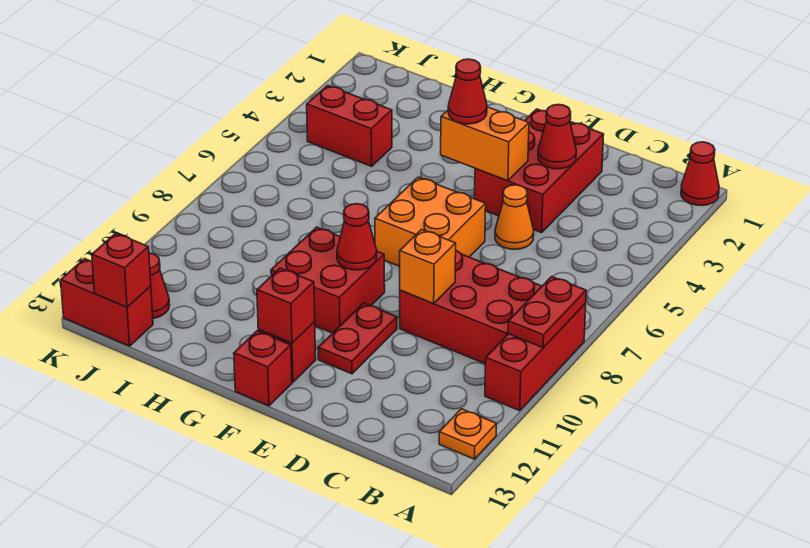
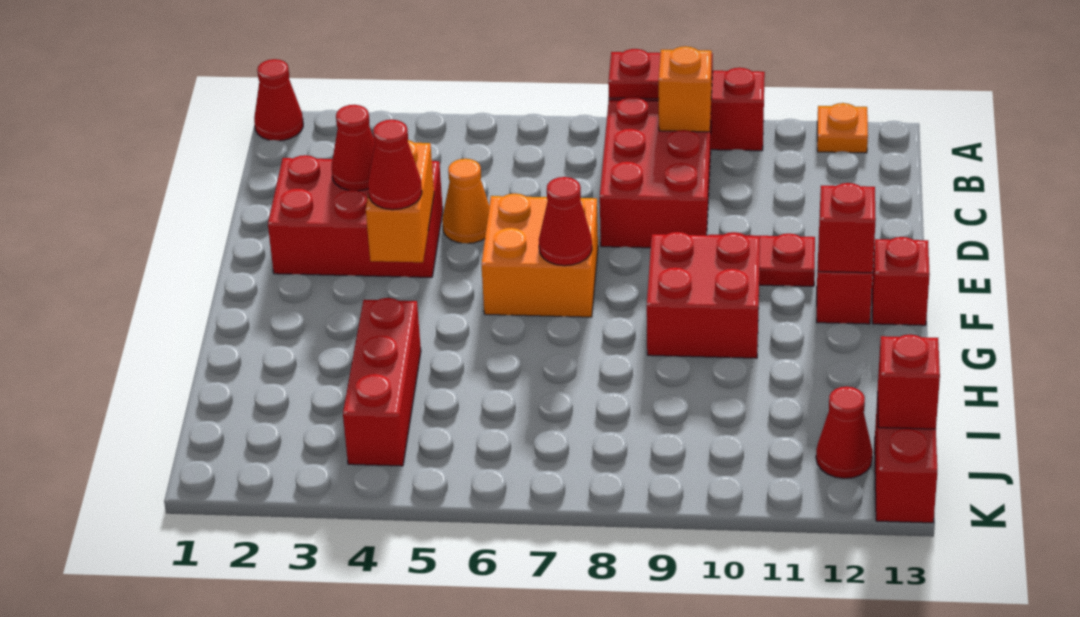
orange 1x1 brick [400,230,456,304] -> orange 1x1 brick moved to [659,46,712,132]
red 1x1 cone [337,204,377,270] -> red 1x1 cone moved to [539,177,592,266]
red 1x2 brick [307,85,392,166] -> red 1x3 brick [343,298,421,466]

